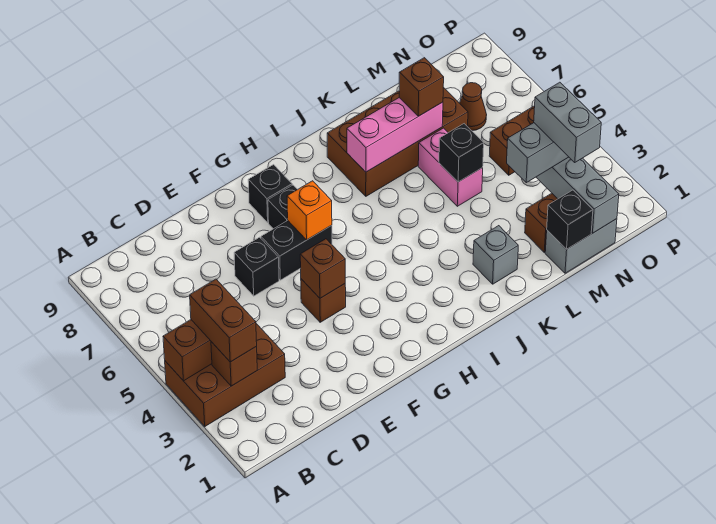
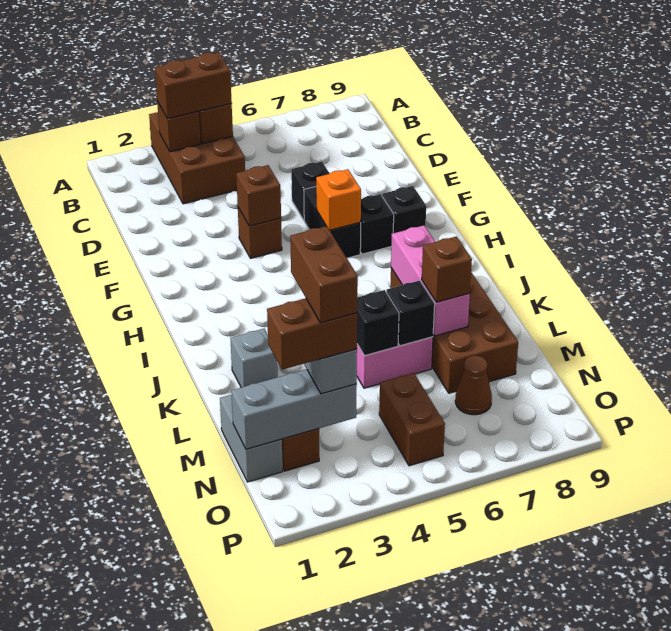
black 1x1 brick [547,190,593,249] -> black 1x1 brick moved to [386,281,435,346]
none -> brown 1x2 brick [290,226,358,323]
grey 1x2 brick [534,82,601,162] -> brown 1x2 brick [267,298,357,370]

